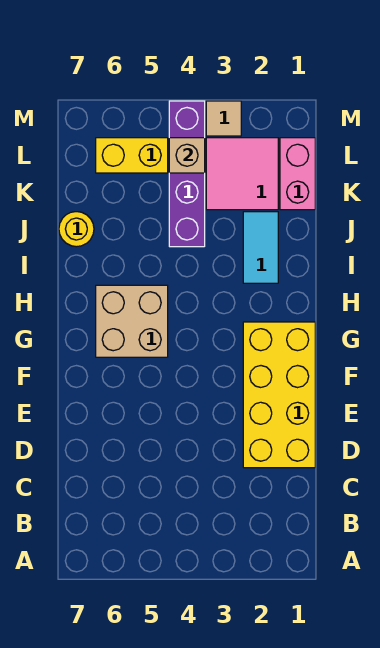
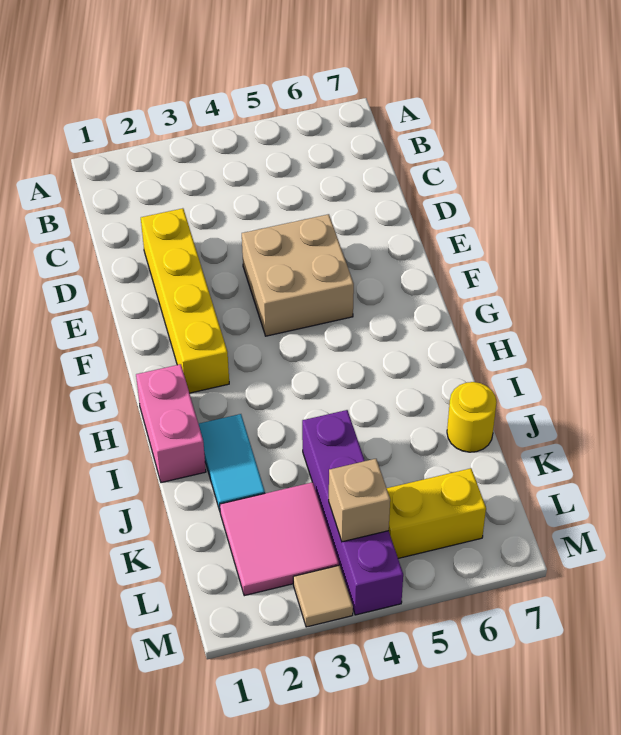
yellow 2x4 brick [243,322,315,468] -> yellow 1x4 brick [141,208,229,393]
tan 2x2 brick [96,285,168,357] -> tan 2x2 brick moved to [242,214,354,336]
pink 1x2 brick [280,138,315,210] -> pink 1x2 brick moved to [136,364,206,483]

